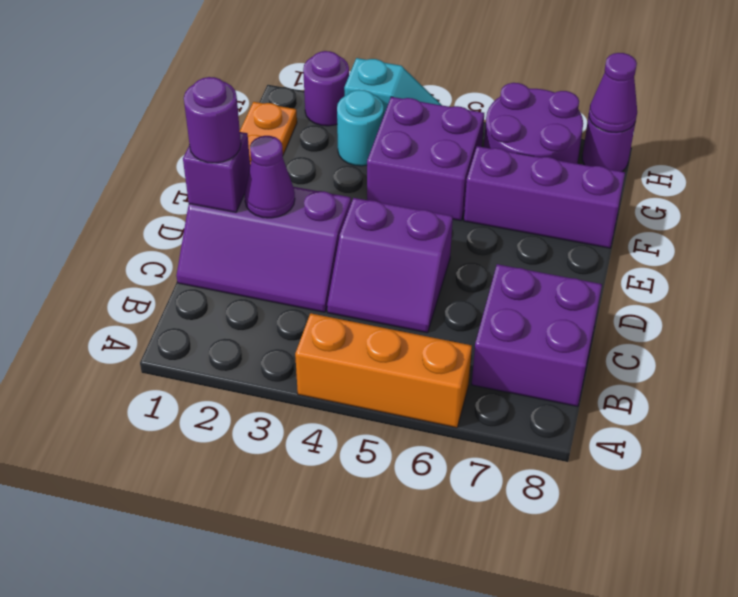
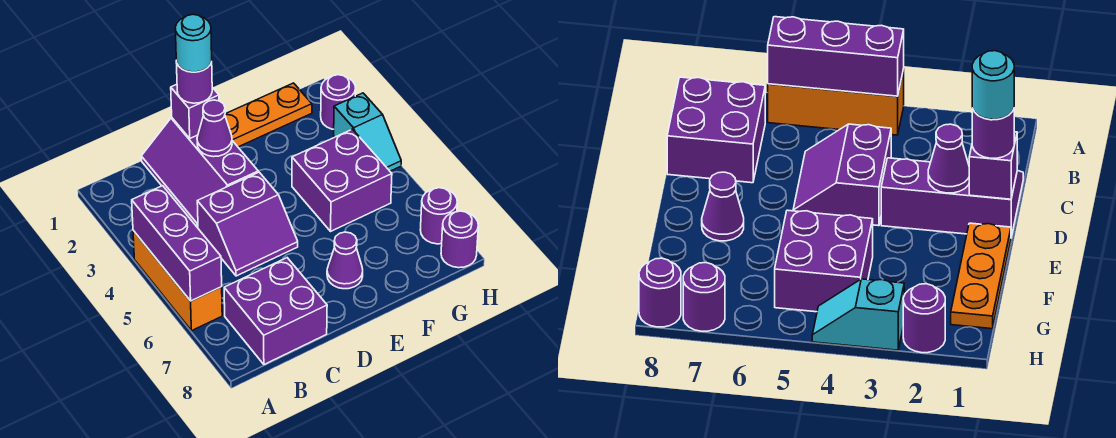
purple 2x2 slope [327,198,453,333] -> purple 2x2 slope turned to [197,172,298,276]
purple 1x3 brick [464,146,625,248] -> purple 1x3 brick moved to [132,186,222,301]
cyan 1x1 round brick [337,90,384,166] -> cyan 1x1 round brick moved to [175,14,212,72]
purple 2x2 round brick [484,83,583,164] -> purple 1x1 round brick [420,188,457,244]
purple 1x1 cone [589,53,637,133] -> purple 1x1 cone moved to [327,232,363,289]

